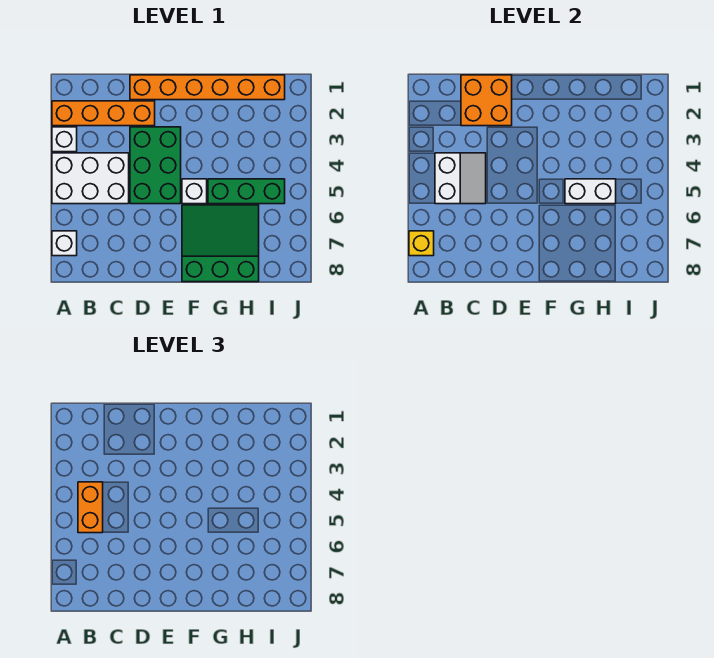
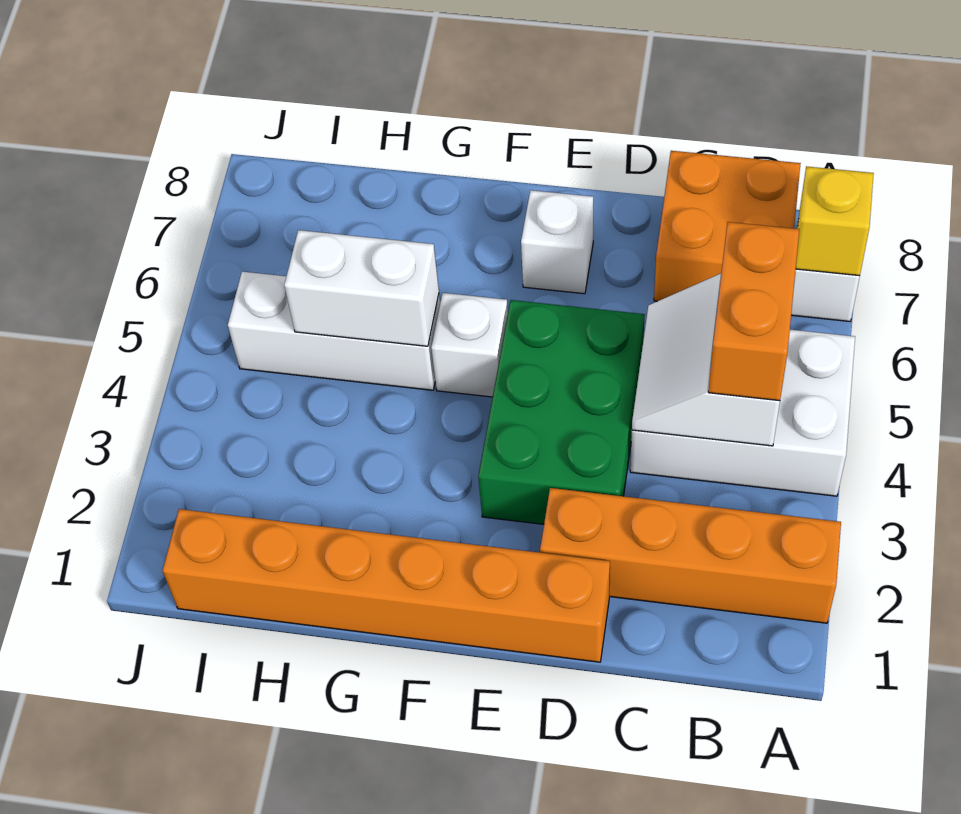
white 1x1 brick [52,127,77,152] -> white 1x1 brick moved to [521,190,593,294]
orange 2x2 brick [461,75,512,126] -> orange 2x2 brick moved to [654,151,801,301]
green 3x3 slope [182,205,259,282] -> none
green 1x3 brick [208,179,285,204] -> white 1x3 brick [228,272,440,390]

